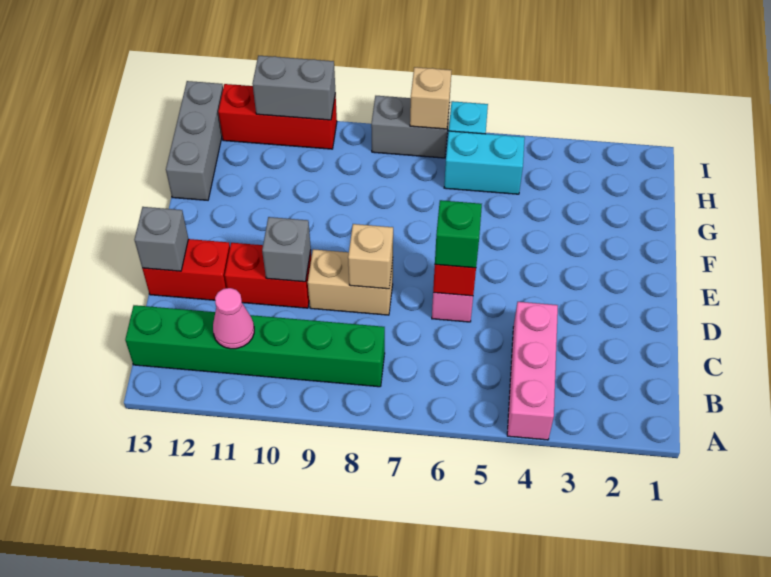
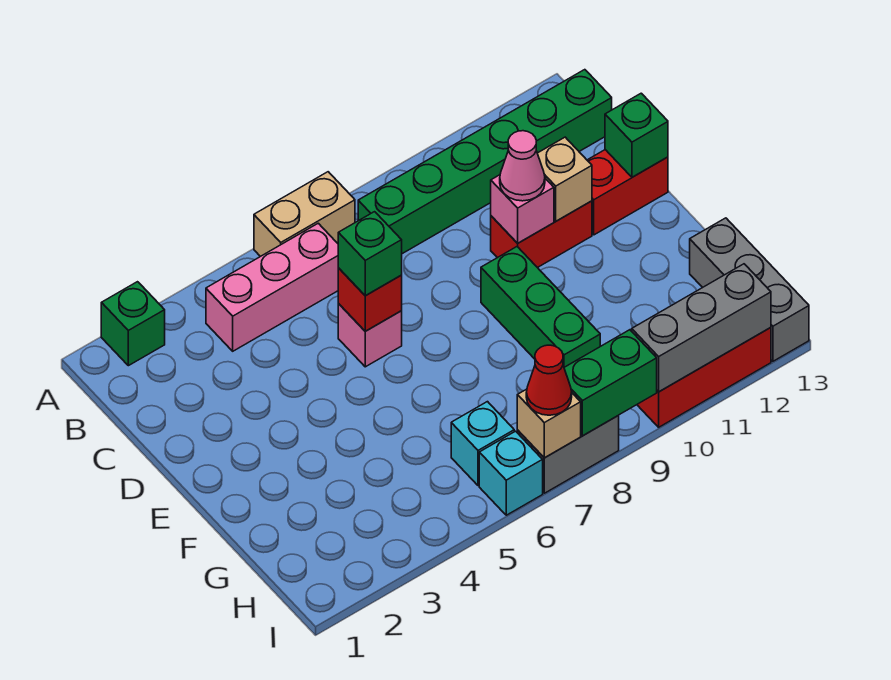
none -> green 1x1 brick [101,282,165,366]
pink 1x3 brick [507,302,558,440] -> pink 1x3 brick turned to [206,223,338,351]
pink 1x1 cone [213,288,254,349] -> pink 1x1 cone moved to [500,131,545,201]
tan 1x2 brick [308,249,393,315] -> tan 1x2 brick moved to [254,172,355,257]
tan 1x1 brick [348,224,393,289] -> tan 1x1 brick moved to [537,137,592,221]
grey 1x1 brick [262,217,311,282] -> pink 1x1 brick [491,175,554,243]
grey 1x1 brick [134,207,188,271] -> green 1x1 brick [605,93,668,177]
none -> green 1x3 brick [481,247,600,367]
cyan 1x2 brick [444,131,525,194] -> cyan 1x1 brick [451,402,514,486]
none -> red 1x1 cone [526,345,572,415]
none -> green 1x2 brick [564,330,657,436]
grey 1x2 brick [253,56,335,120] -> grey 1x3 brick [632,264,771,392]

